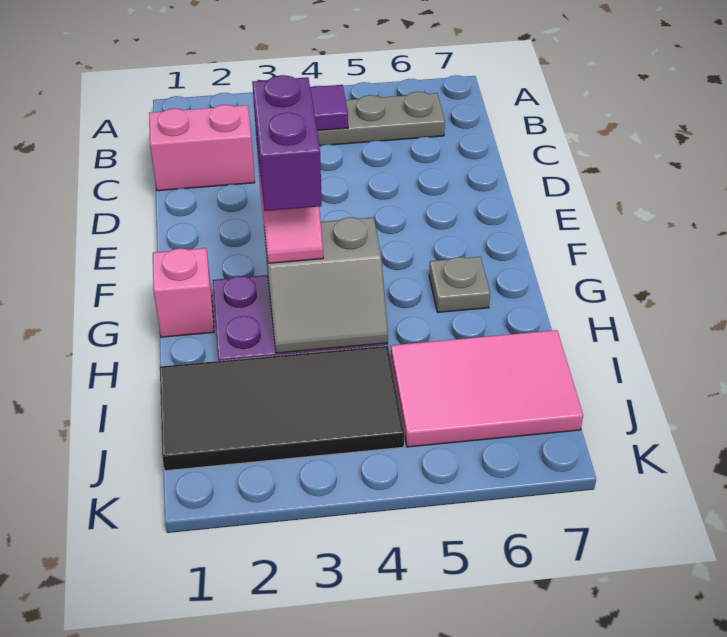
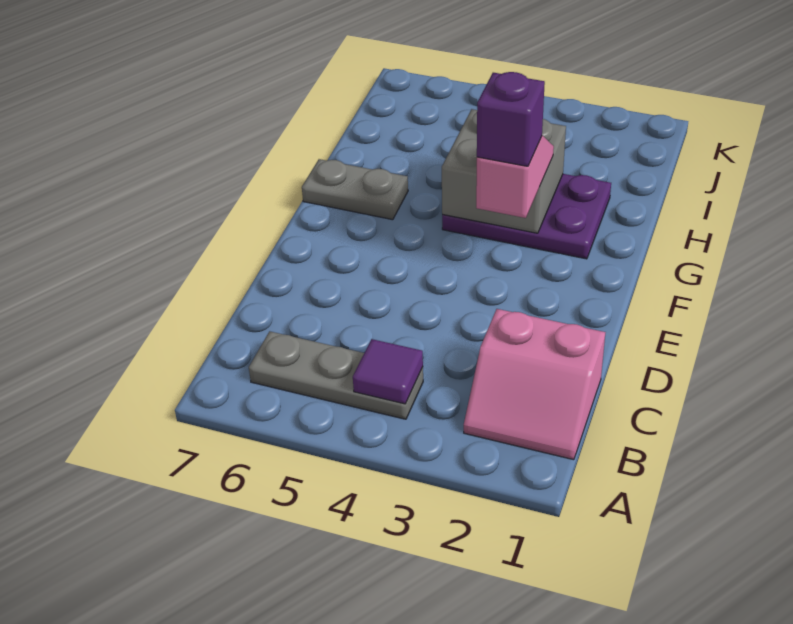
purple 1x2 brick [252,75,322,211] -> purple 1x1 brick [477,72,545,166]
pink 1x1 brick [153,248,214,337] -> none
grey 2x2 slope [264,217,388,353] -> grey 2x2 brick [442,109,566,233]
grey 1x1 plate [429,257,490,312] -> grey 1x2 plate [302,159,408,220]
black 2x4 tile [160,346,404,471] -> none
pink 2x3 tile [391,330,583,447] -> none

